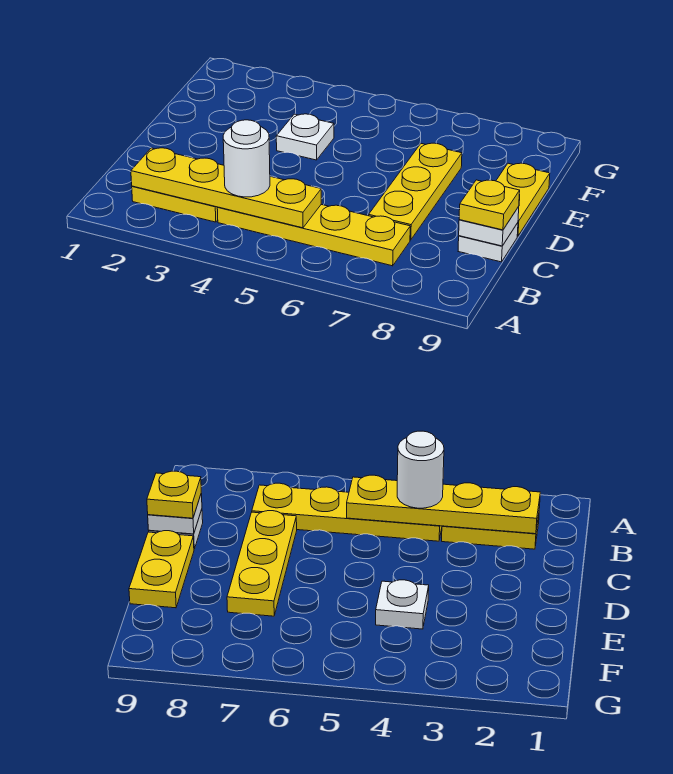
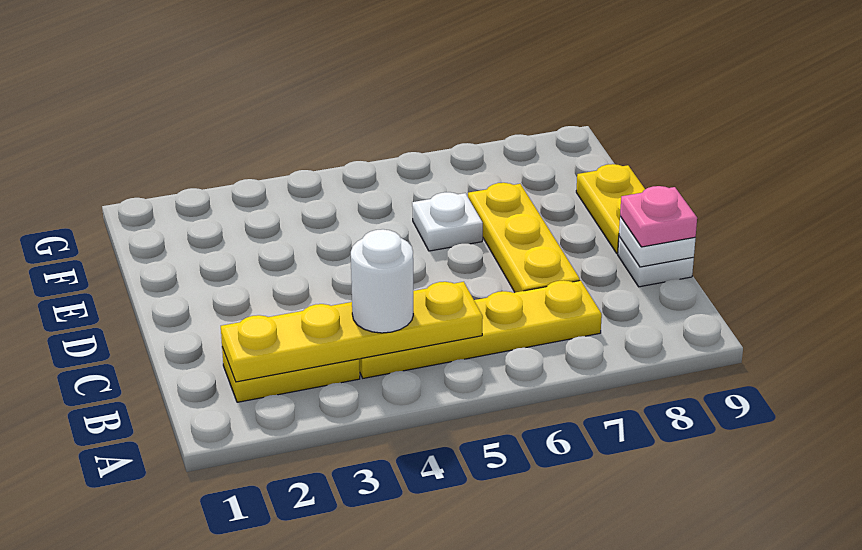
yellow 1x1 plate [459,180,520,230] -> pink 1x1 plate [620,186,697,247]
white 1x1 plate [276,114,334,160] -> white 1x1 plate moved to [412,192,483,251]

